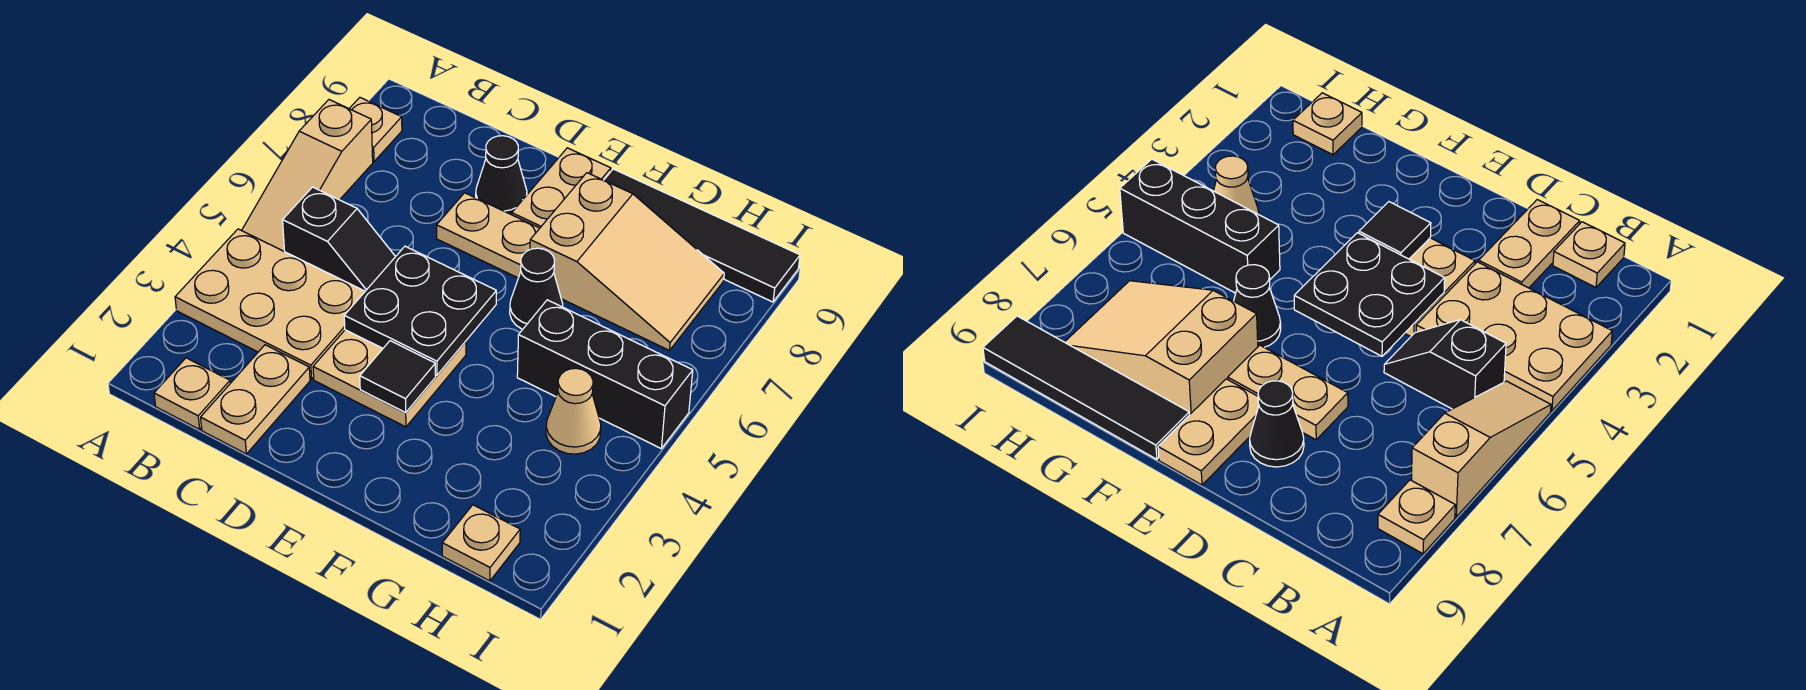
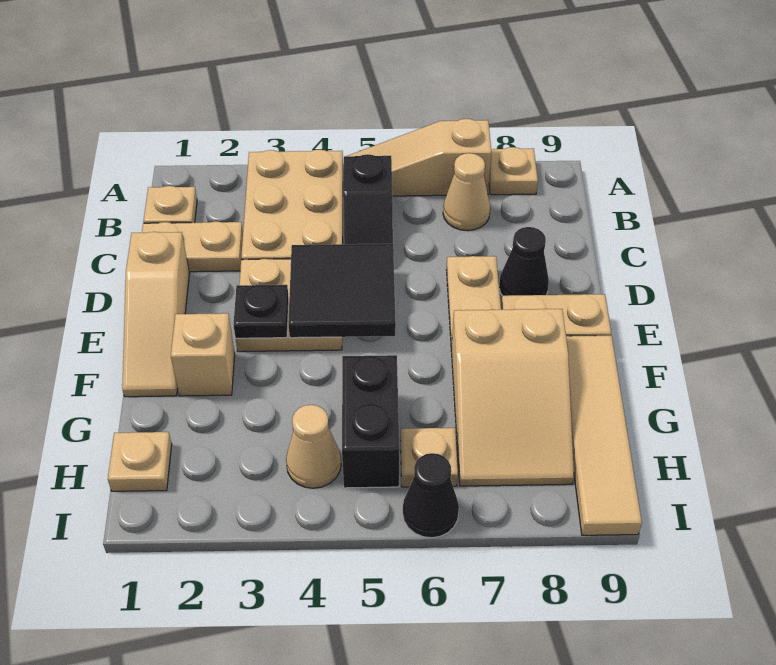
none -> tan 1x1 cone [443,153,490,231]
none -> tan 1x3 slope [122,232,190,397]
black 2x2 plate [344,246,496,375] -> black 2x2 tile [288,244,396,338]
black 1x1 tile [360,341,436,413] -> black 1x1 plate [234,285,289,338]
none -> tan 1x1 brick [171,313,235,396]
black 1x1 cone [510,248,563,330] -> black 1x1 cone moved to [403,453,459,538]
black 1x4 tile [604,169,800,302] -> tan 1x4 tile [566,336,642,535]
black 1x3 brick [517,300,693,448] -> black 1x2 brick [342,355,400,488]
none -> tan 1x1 plate [401,428,458,487]

